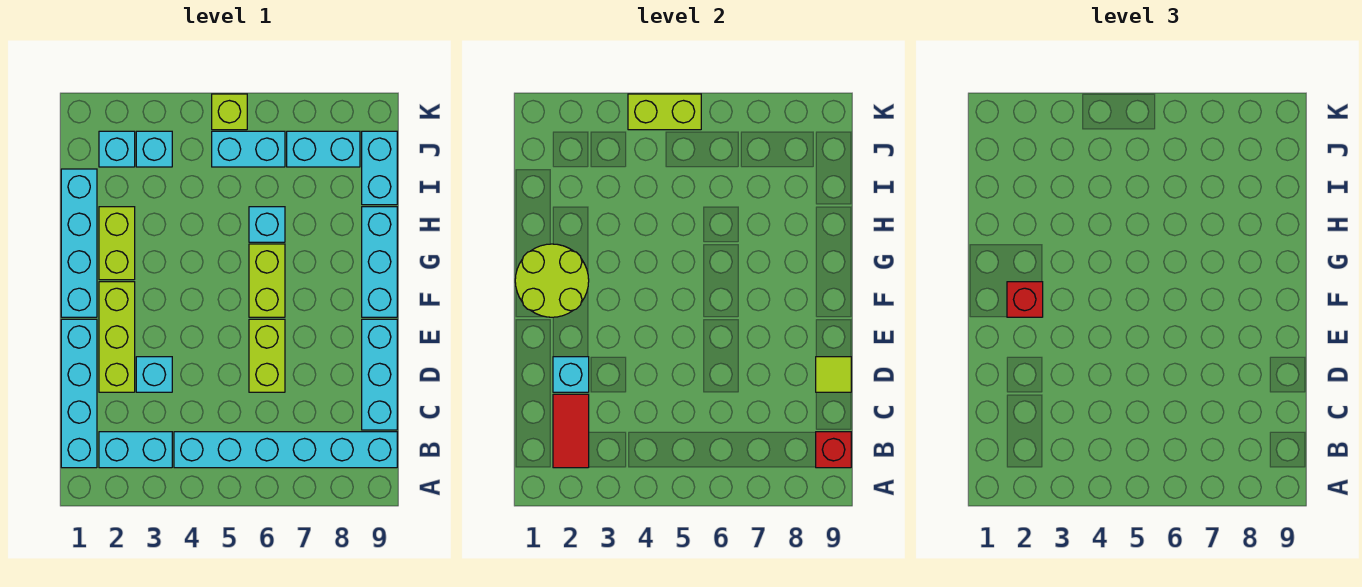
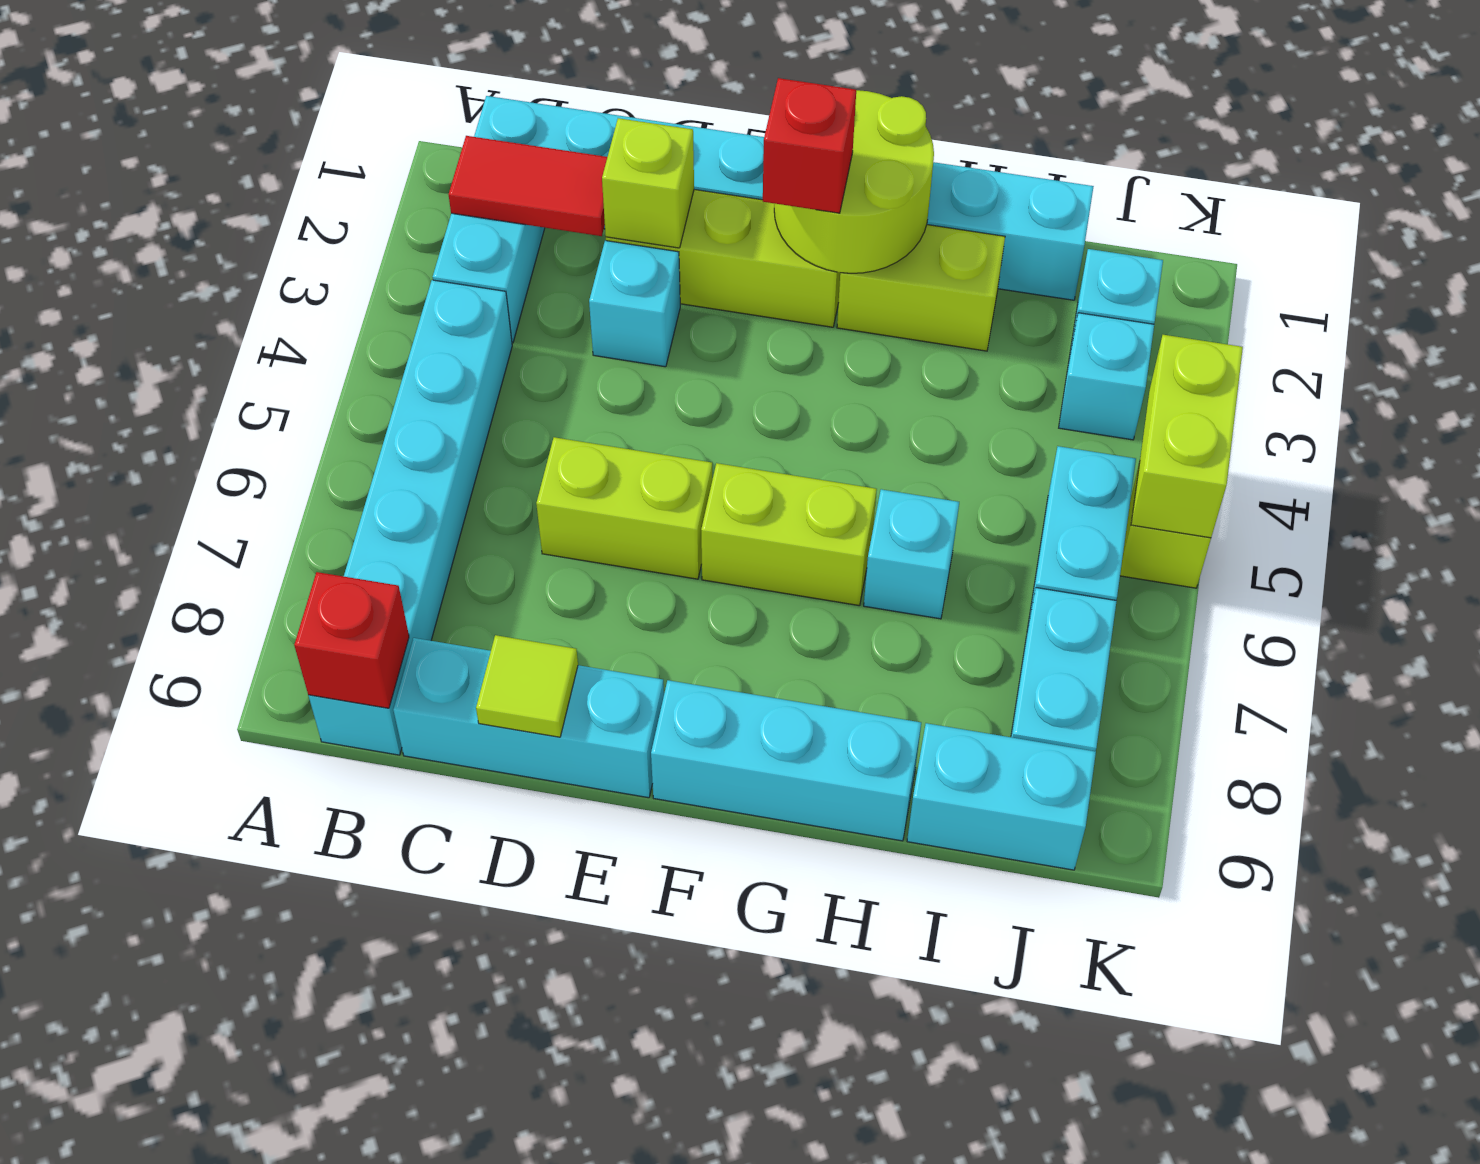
cyan 1x1 brick [553,357,589,392] -> lime 1x1 brick [602,118,694,248]

